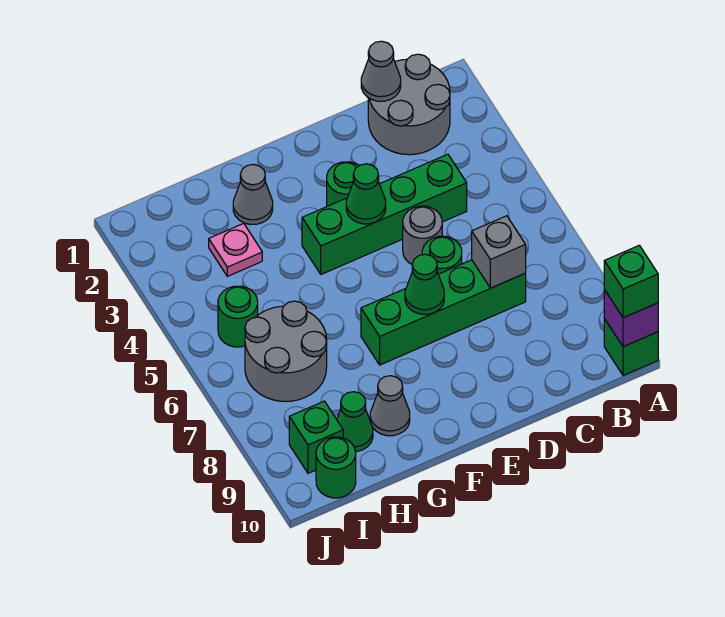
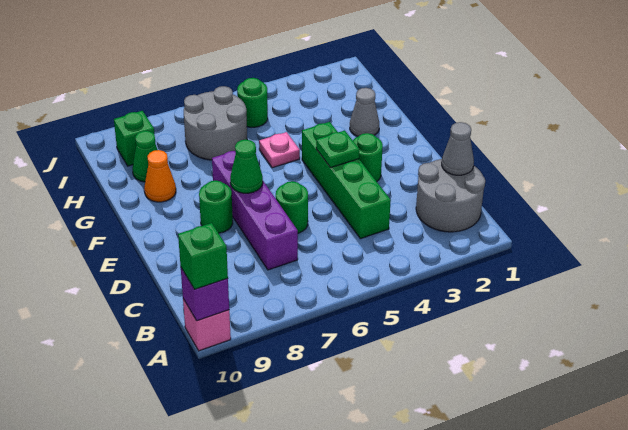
green 1x1 brick [604,319,658,375] -> pink 1x1 brick [183,299,231,351]
green 1x4 brick [361,260,526,365] -> purple 1x4 brick [212,151,298,270]
grey 1x1 brick [472,216,526,288] -> none
grey 1x1 round brick [403,206,442,264] -> none
green 1x1 cone [346,164,386,224] -> green 1x1 plate [316,131,359,168]
grey 1x1 cone [370,376,410,436] -> orange 1x1 cone [144,150,176,202]
pink 1x1 plate [209,223,262,276] -> pink 1x1 plate moved to [259,132,300,168]
green 1x1 round brick [316,437,356,498] -> green 1x1 round brick moved to [199,181,233,233]

